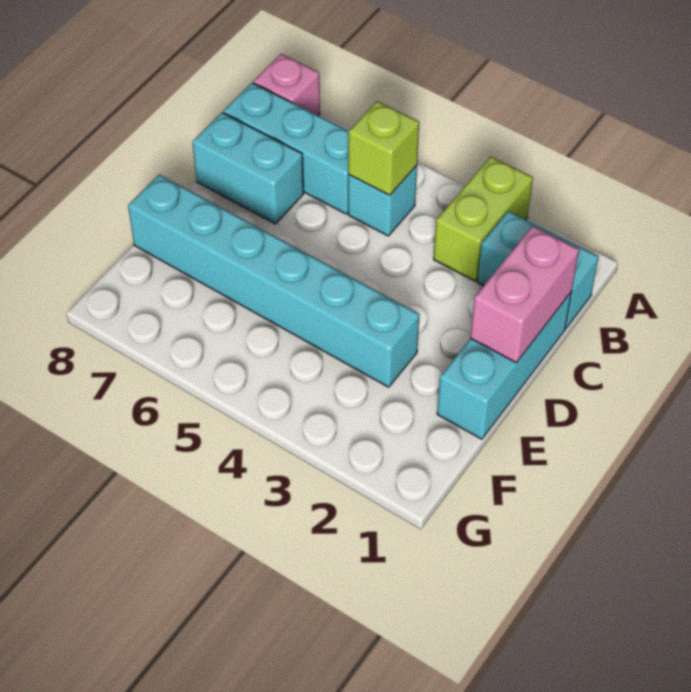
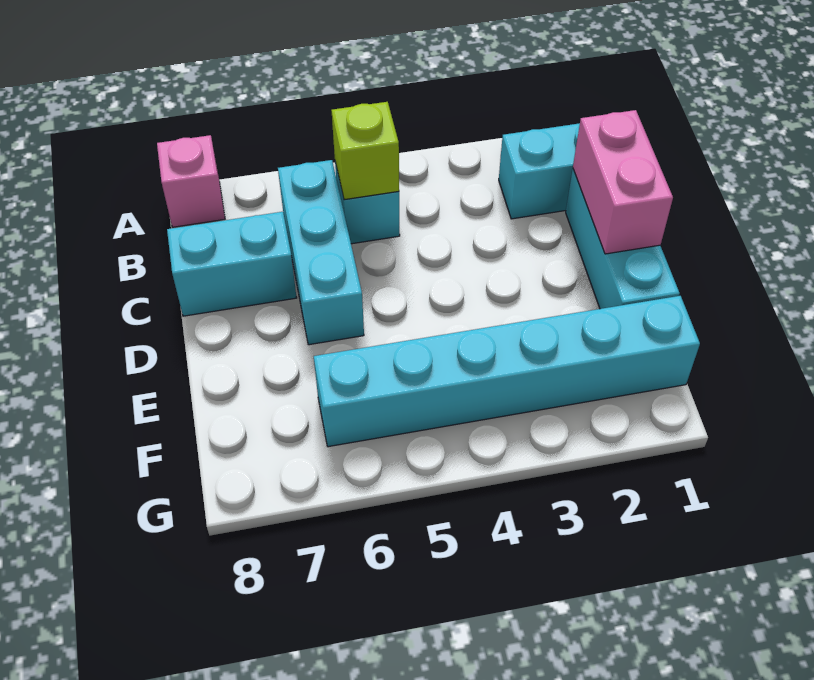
lime 1x2 brick [434,157,533,281] -> none
cyan 1x3 brick [223,83,349,214] -> cyan 1x3 brick turned to [278,160,364,345]
cyan 1x6 brick [128,175,419,387] -> cyan 1x6 brick moved to [314,296,700,447]

